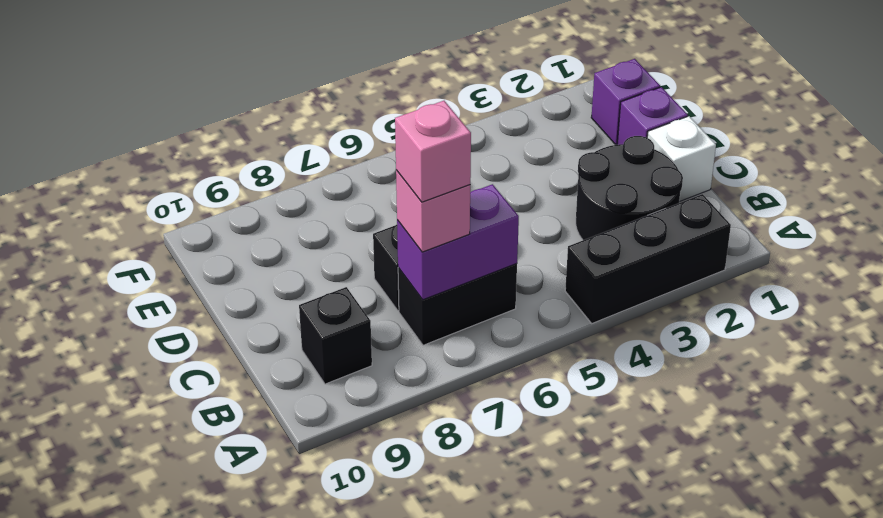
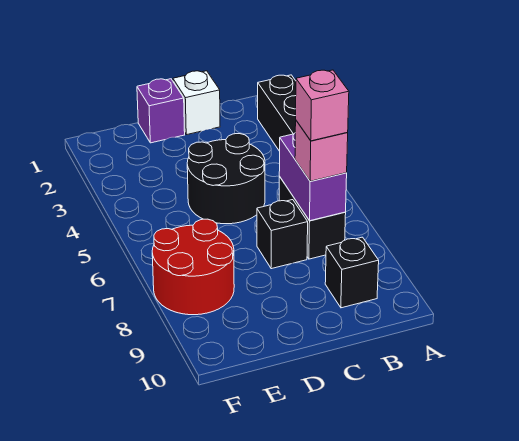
black 2x2 round brick [576,136,683,240] -> black 2x2 round brick moved to [187,134,265,224]
purple 1x1 brick [591,59,660,145] -> none
none -> red 2x2 round brick [152,219,234,315]

